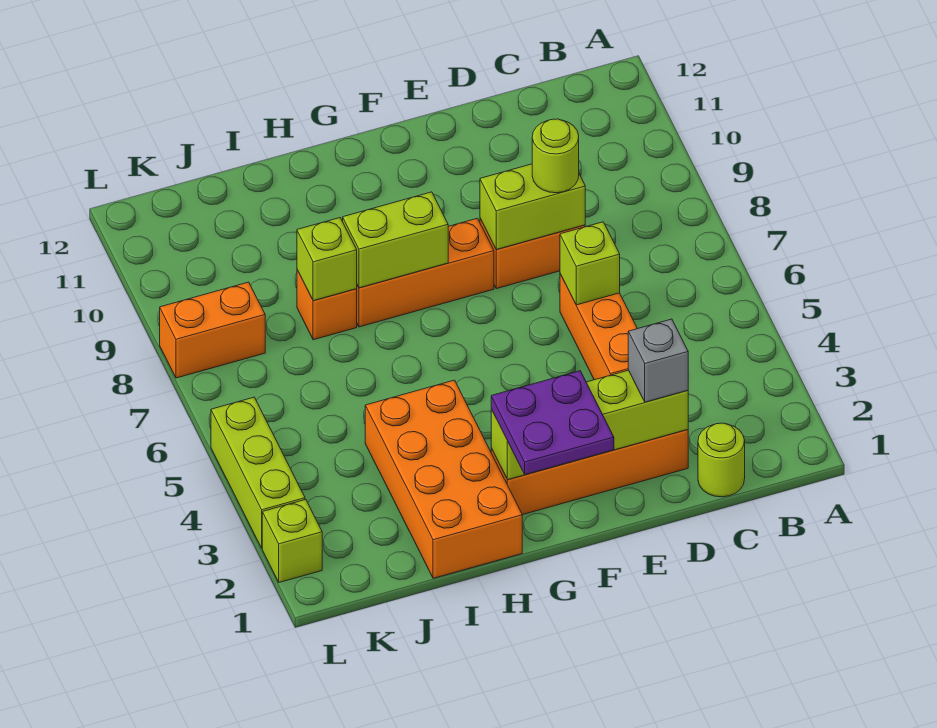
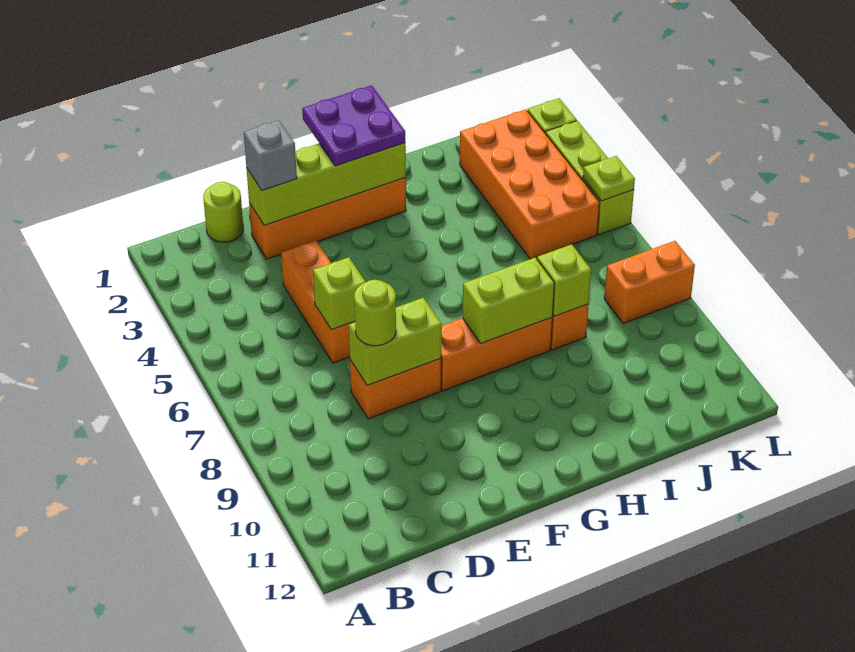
orange 2x4 brick [365,380,522,578] -> orange 2x4 brick moved to [460,109,600,259]
none -> lime 1x1 plate [583,156,635,201]

